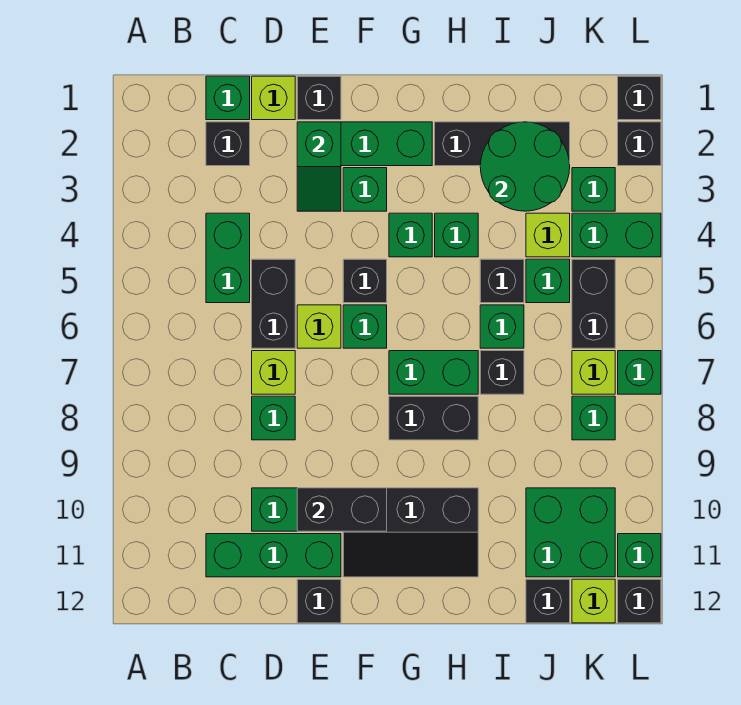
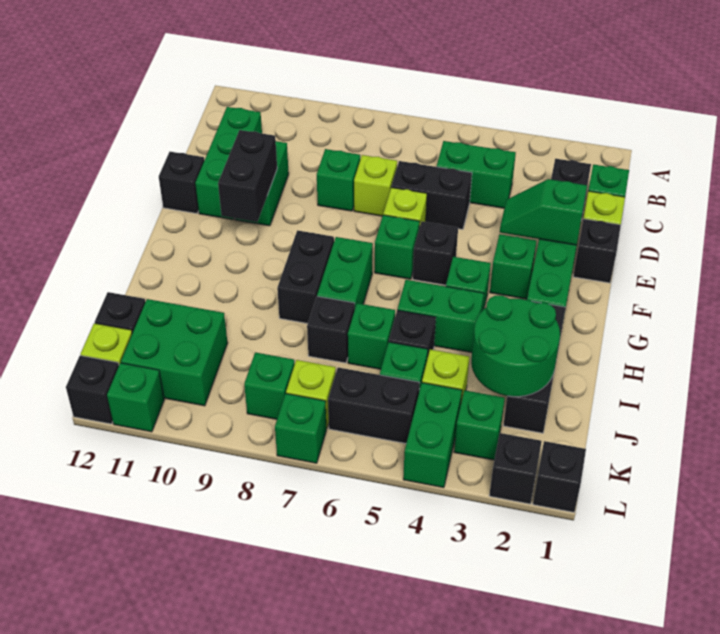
black 2x3 slope [343,488,478,577] -> none
green 1x1 brick [435,213,478,257] -> green 1x2 brick [398,280,484,353]

